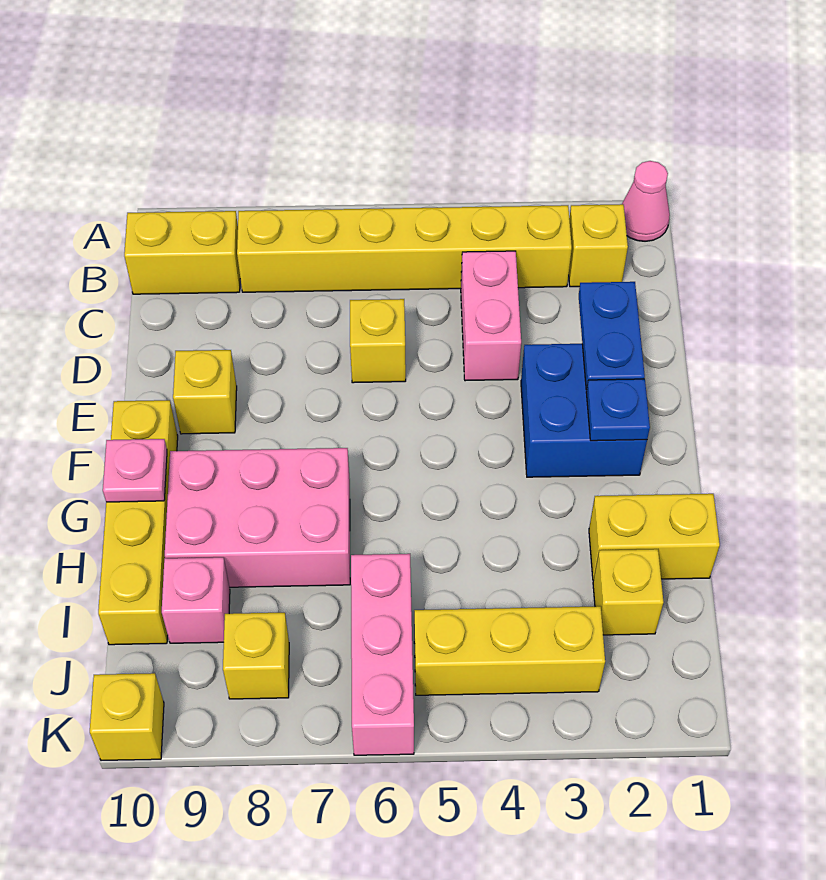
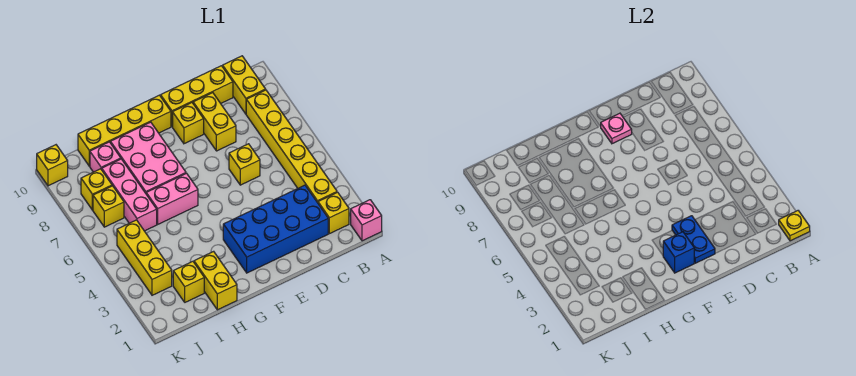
pink 1x1 cone [622,161,670,241] -> pink 1x1 brick [351,200,382,241]
none -> yellow 1x1 plate [779,211,810,241]
pink 1x2 brick [461,251,521,381] -> pink 1x2 brick moved to [146,173,198,224]
none -> yellow 1x3 brick [161,66,233,127]
blue 1x2 plate [579,282,645,390] -> blue 1x2 plate turned to [672,216,715,263]
none -> yellow 1x2 brick [193,93,236,151]
blue 2x2 brick [521,344,647,477] -> blue 2x4 brick [223,185,328,273]
blue 1x1 plate [586,379,650,441] -> blue 1x1 brick [663,232,694,273]
pink 1x1 plate [103,439,167,502] -> pink 1x1 plate moved to [601,113,632,144]
pink 1x3 brick [351,554,414,755] -> pink 1x3 brick turned to [101,159,157,231]
none -> yellow 1x1 brick [93,186,124,227]

